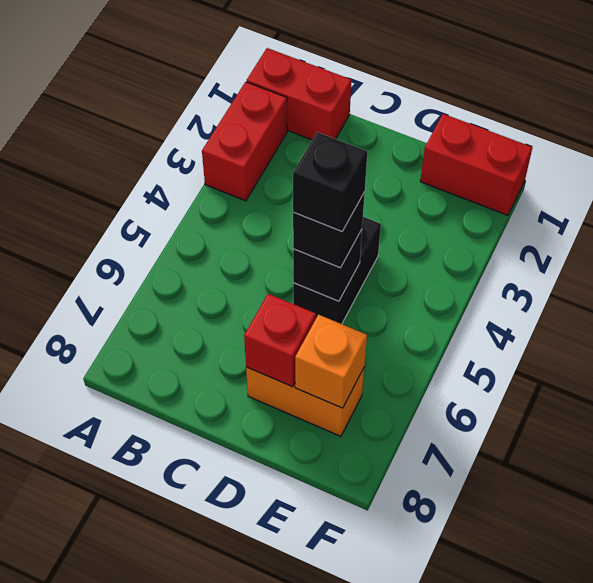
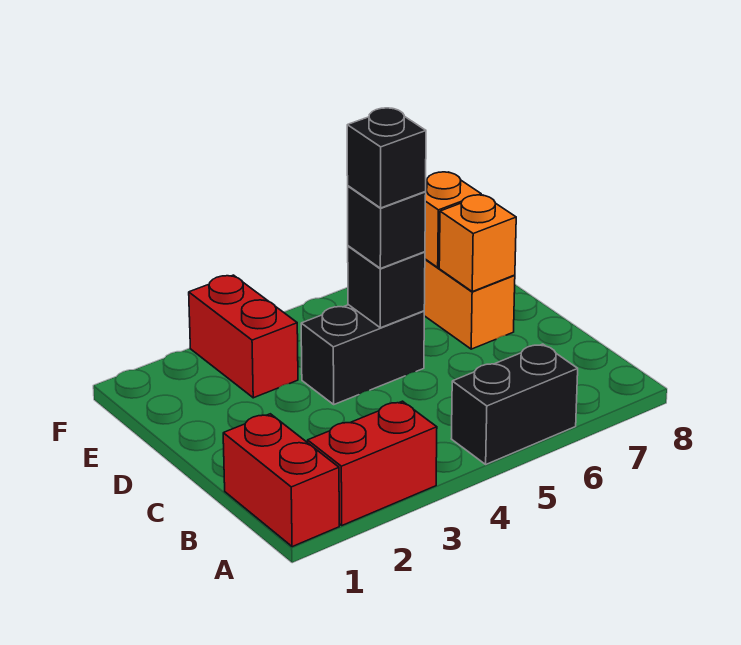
none -> black 1x2 brick [451,344,578,464]
red 1x1 brick [244,294,316,387] -> orange 1x1 brick [439,195,516,292]
red 1x2 brick [420,114,532,215] -> red 1x2 brick moved to [189,275,298,398]

